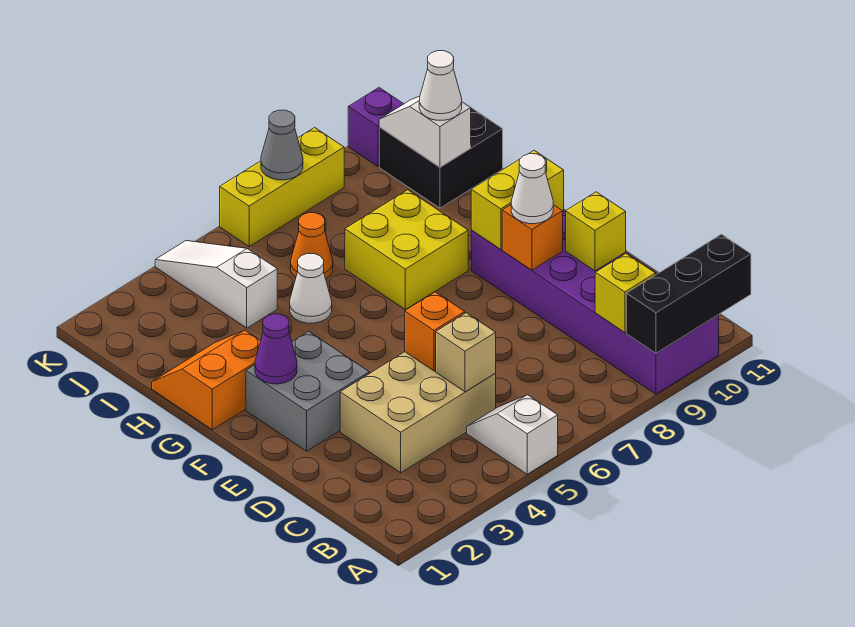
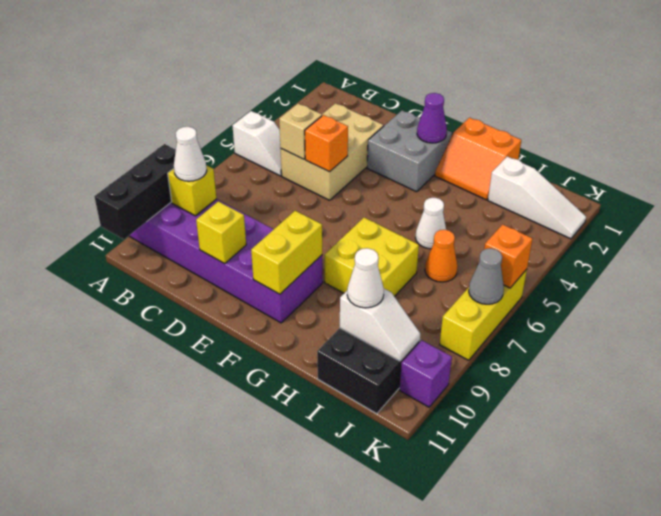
orange 1x1 brick [502,205,563,270] -> orange 1x1 brick moved to [484,224,533,288]
white 1x1 cone [511,154,553,224] -> white 1x1 cone moved to [174,127,207,181]
orange 2x2 slope [152,330,261,430] -> orange 2x2 slope turned to [435,118,521,200]
white 1x3 slope [155,241,277,328] -> white 1x3 slope moved to [488,157,586,239]

